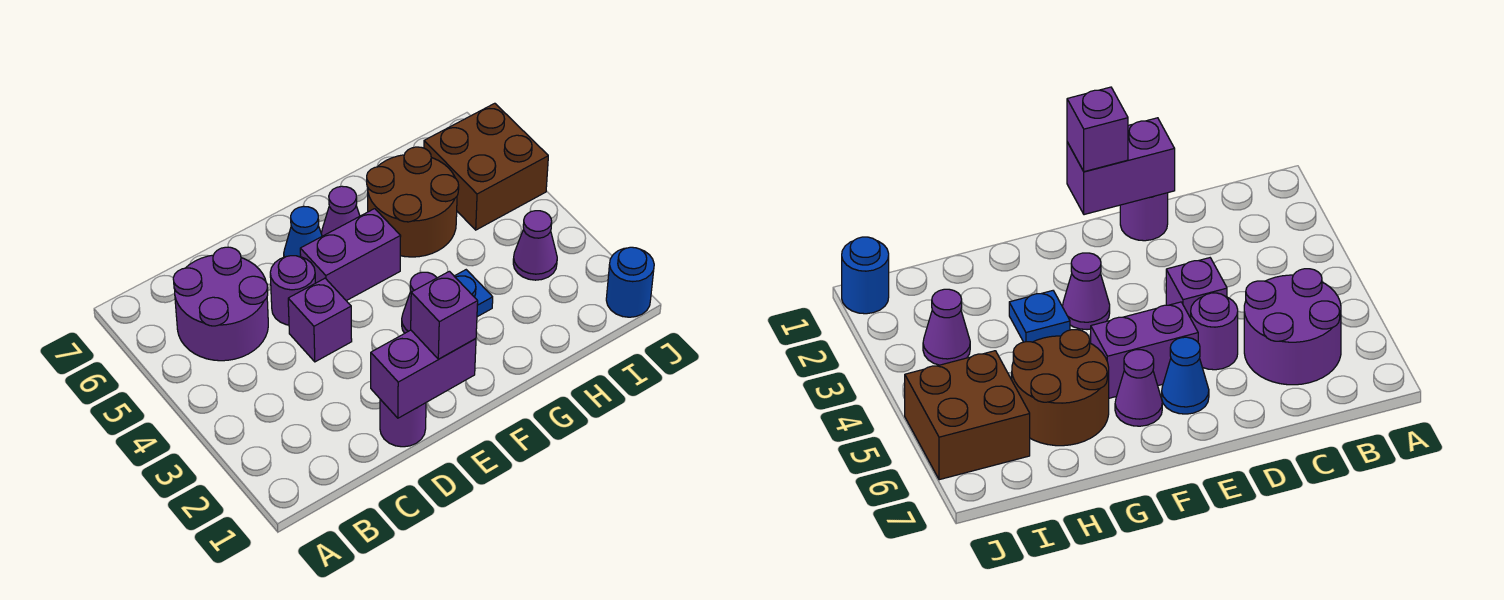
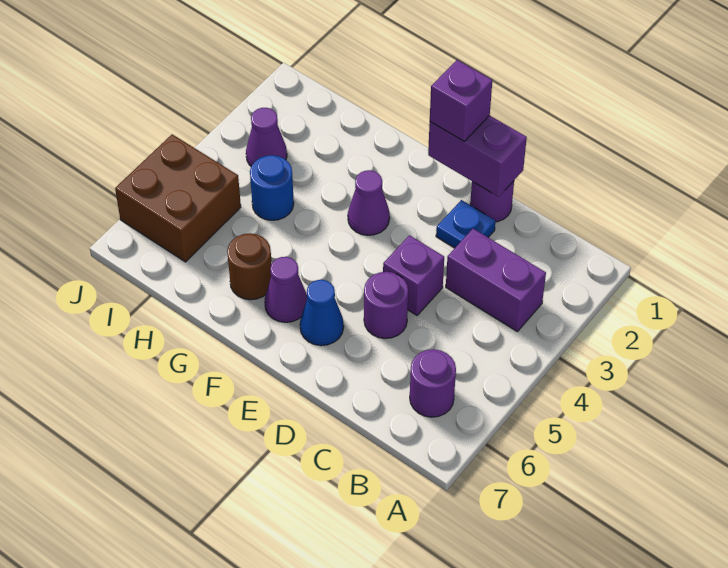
purple 2x2 round brick [173,247,268,361] -> purple 1x1 round brick [410,349,456,417]
purple 1x2 brick [300,209,401,301] -> purple 1x2 brick moved to [446,229,546,332]
blue 1x1 plate [454,270,493,317] -> blue 1x1 plate moved to [436,200,495,248]
brown 2x2 round brick [367,147,459,257] -> brown 1x1 round brick [227,233,272,300]
blue 1x1 round brick [606,247,654,317] -> blue 1x1 round brick moved to [250,155,294,220]

